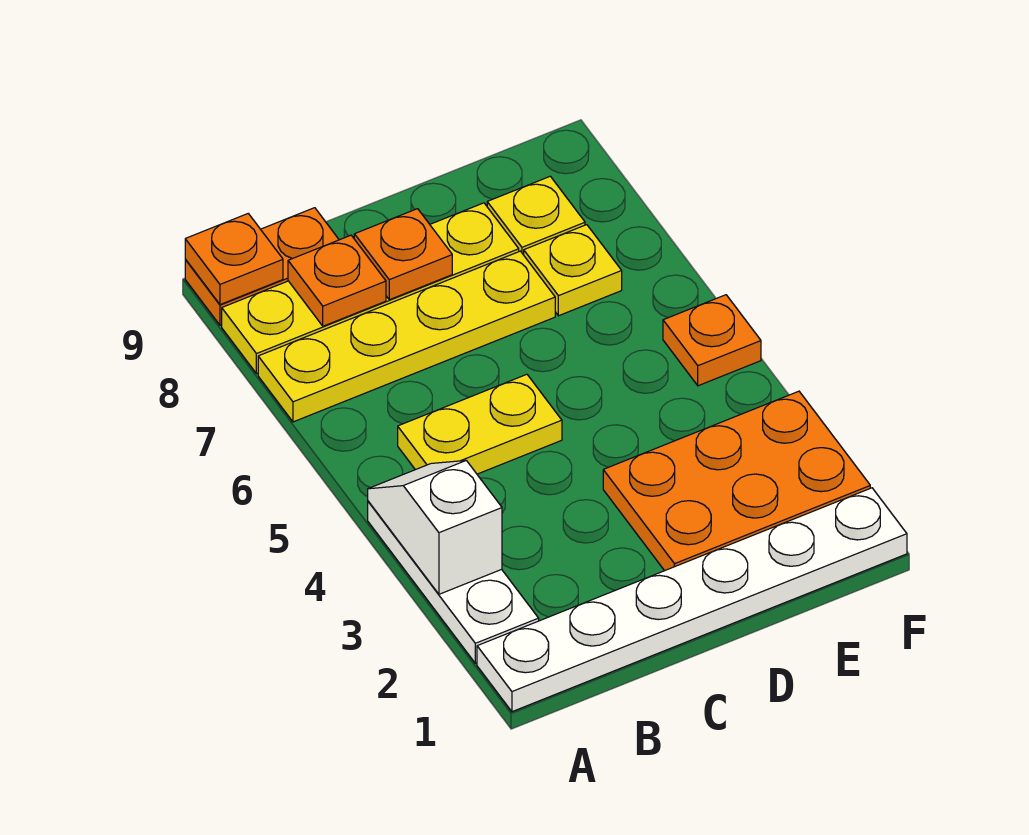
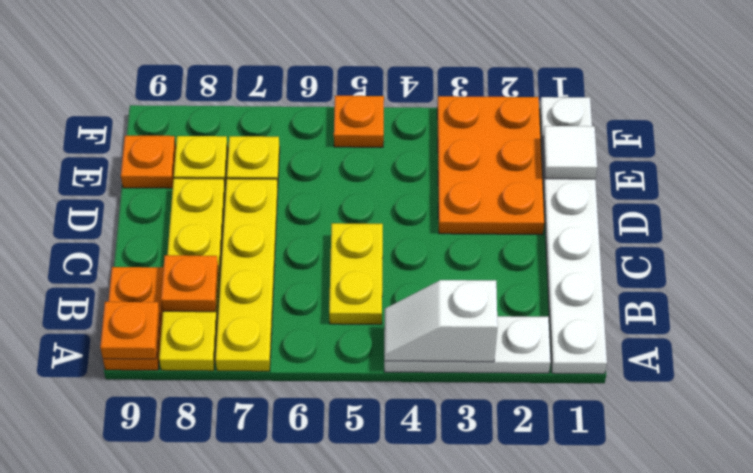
orange 1x1 plate [354,209,452,300] -> orange 1x1 plate moved to [121,136,176,188]
none -> white 1x1 tile [543,126,597,179]

